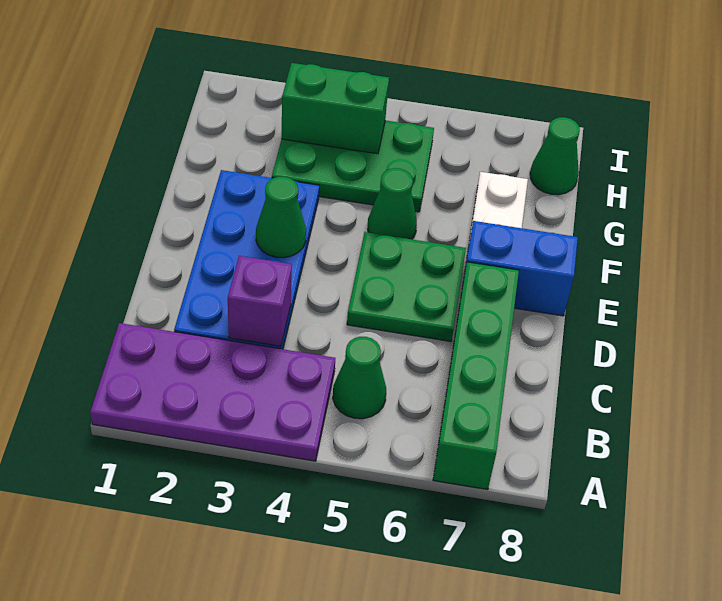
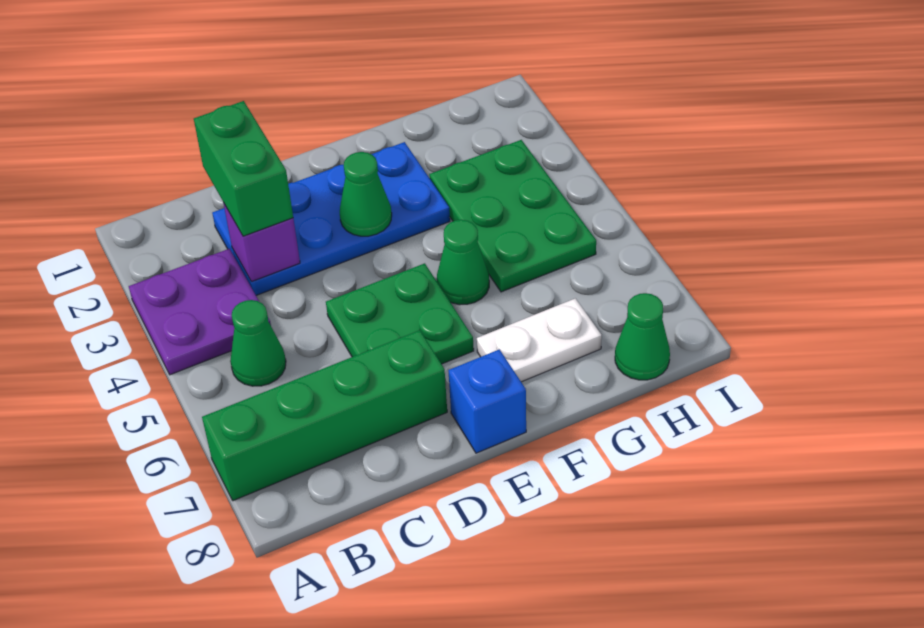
purple 2x4 plate [90,323,335,461] -> purple 2x2 plate [129,249,271,375]
blue 1x2 brick [462,221,578,316] -> blue 1x1 brick [448,349,526,453]
green 1x2 brick [281,63,389,154] -> green 1x2 brick moved to [194,101,293,236]

